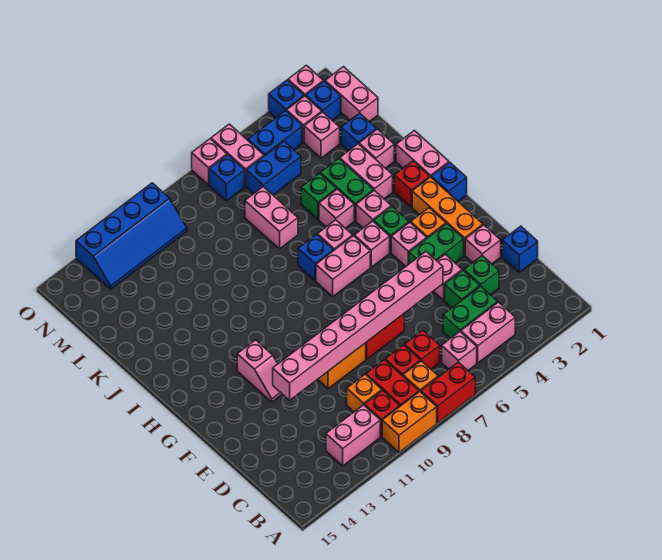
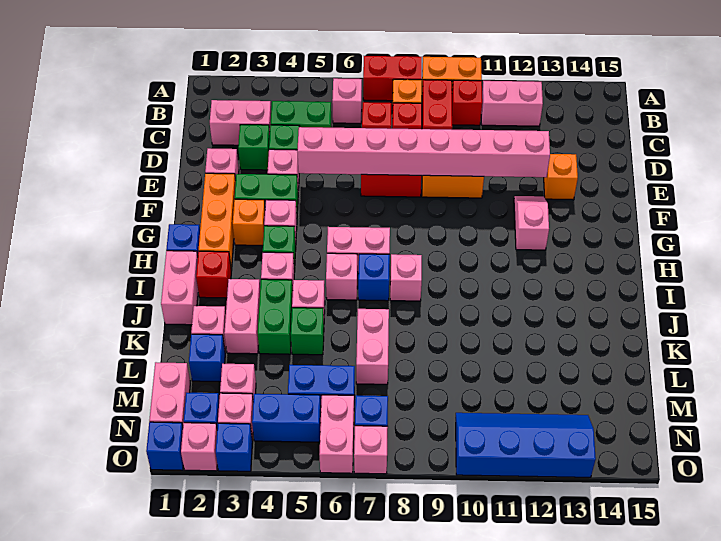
pink 1x2 brick [461,302,515,363] -> pink 1x2 brick moved to [210,100,271,145]
orange 1x1 brick [347,375,382,412] -> orange 1x1 brick moved to [544,154,578,200]
blue 1x1 brick [502,226,538,272] -> blue 1x1 brick moved to [146,422,183,470]
pink 1x1 brick [354,221,390,267] -> pink 1x1 brick moved to [390,254,422,301]

